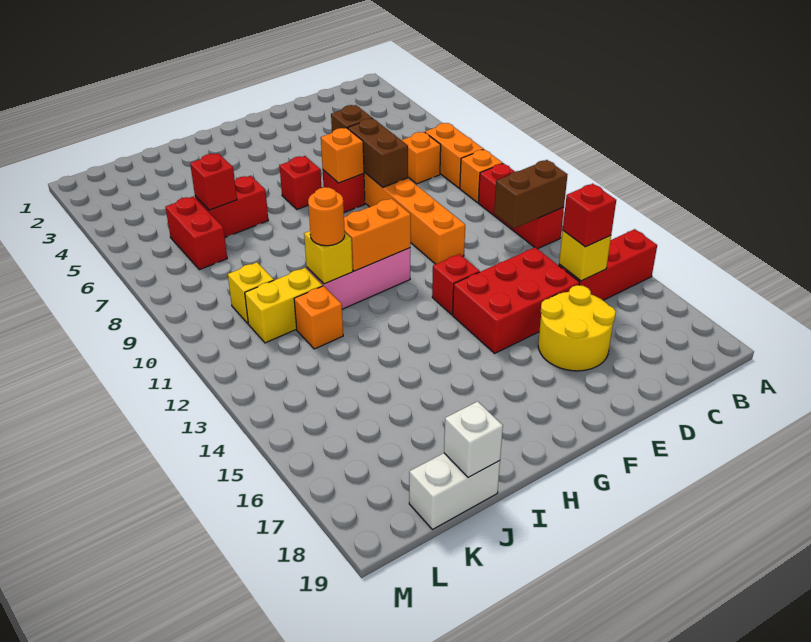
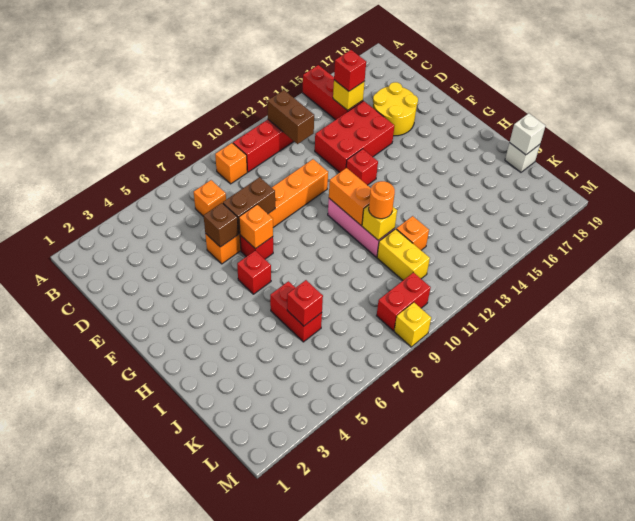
orange 1x2 brick [425,123,483,188] -> none
red 2x3 brick [453,247,580,353] -> red 2x3 brick turned to [315,101,394,172]
white 1x2 brick [409,453,500,530] -> white 1x1 brick [505,143,540,172]
red 1x2 brick [166,196,227,270] -> red 1x2 brick moved to [377,272,431,331]
yellow 1x1 brick [228,262,274,323] -> yellow 1x1 brick moved to [394,302,431,347]

